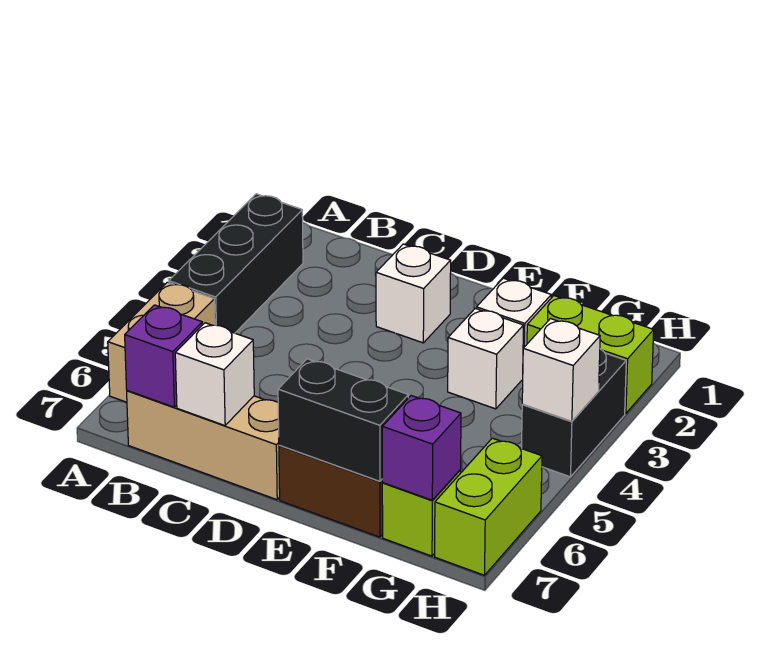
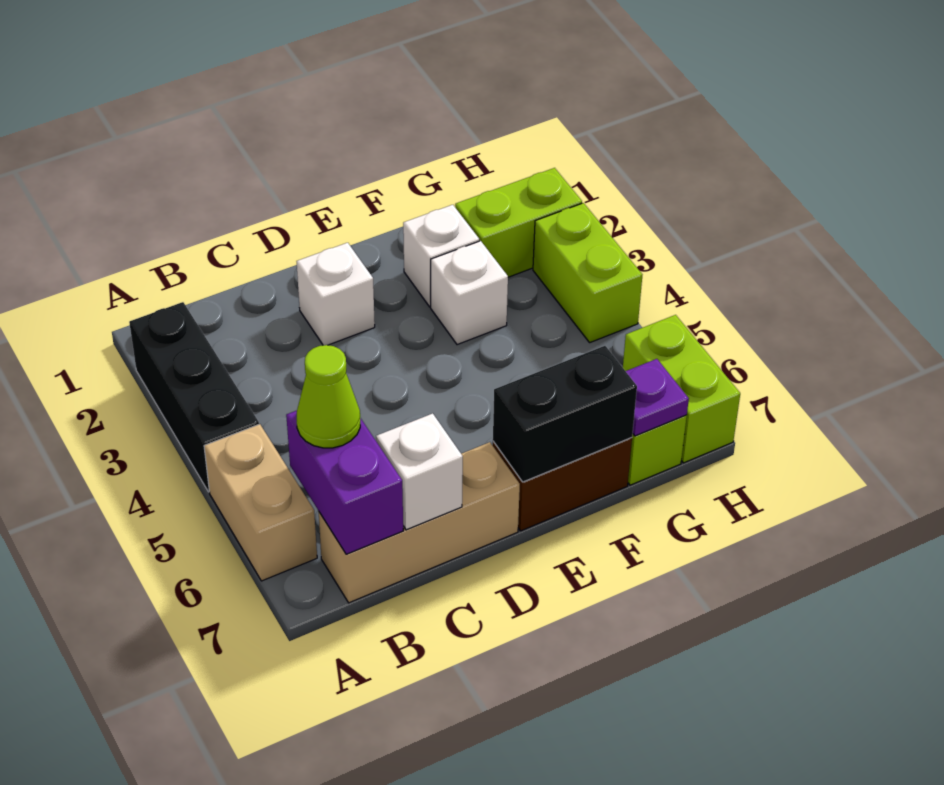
none -> lime 1x1 cone [297,345,360,448]
purple 1x1 brick [125,305,202,407] -> purple 1x2 brick [286,411,403,554]
purple 1x1 brick [382,396,461,500] -> purple 1x1 plate [626,359,689,436]
black 1x2 brick [522,349,626,477] -> lime 1x2 brick [533,203,642,342]
white 1x1 brick [522,319,600,421] -> none

